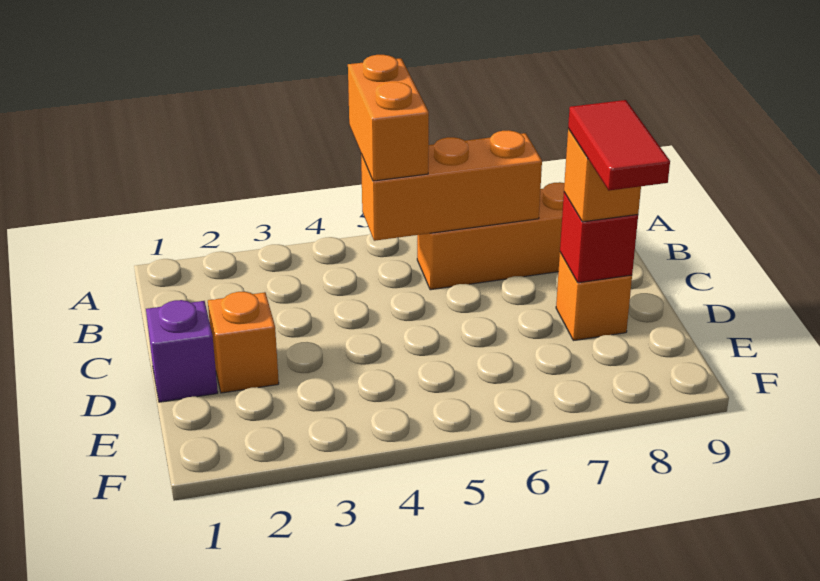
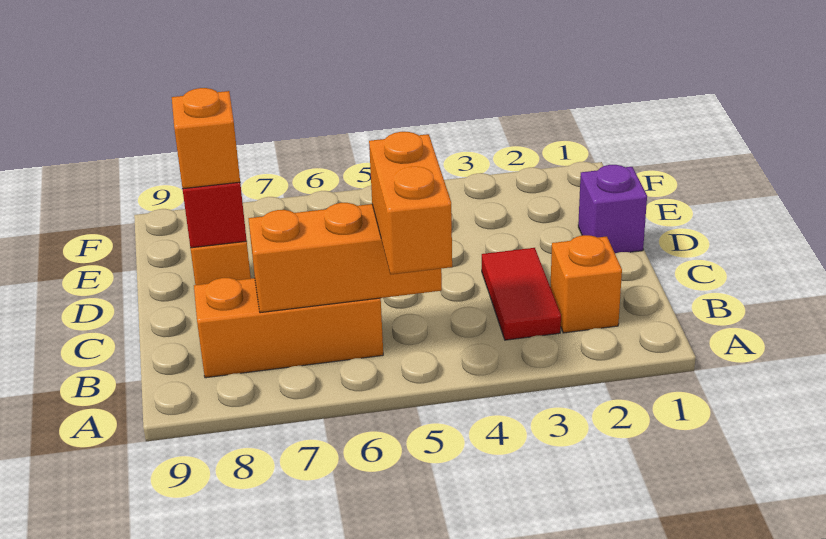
orange 1x1 brick [208,292,279,393] -> orange 1x1 brick moved to [550,235,622,333]
red 1x2 tile [568,100,670,191] -> red 1x2 tile moved to [482,248,561,340]

